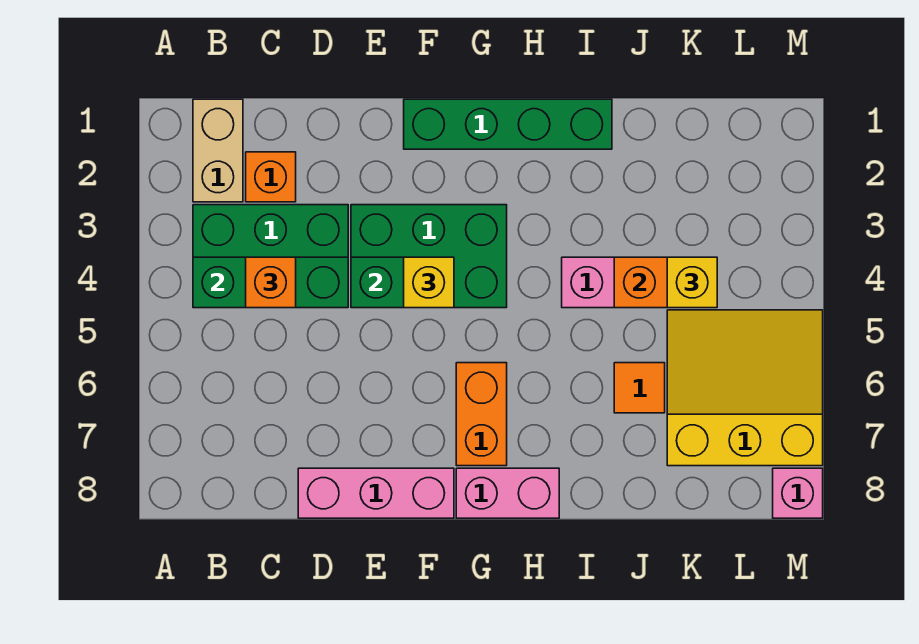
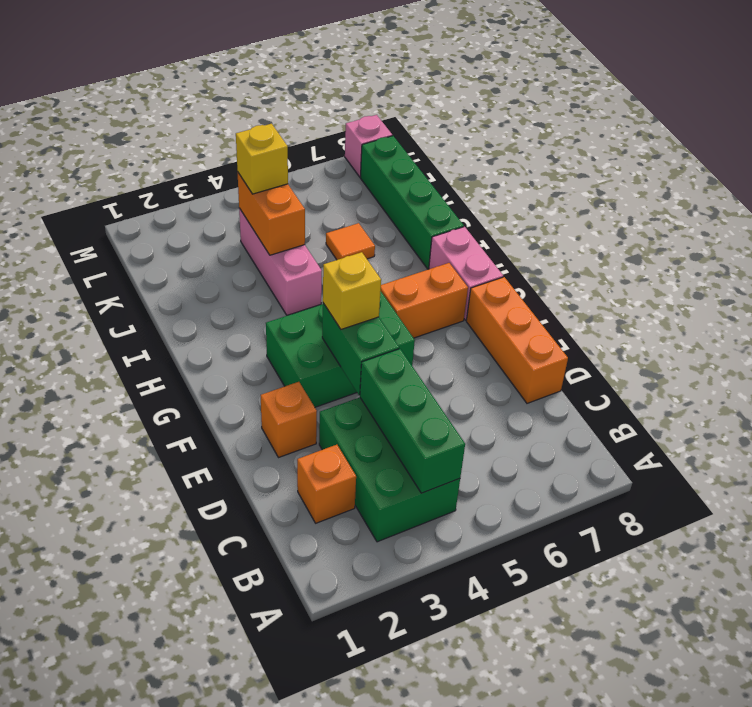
tan 1x2 brick [193,99,243,202] -> none
orange 1x1 brick [246,257,296,308] -> orange 1x1 brick moved to [261,382,317,458]
pink 1x3 brick [298,468,454,518] -> orange 1x3 brick [466,277,568,403]
green 2x3 brick [351,205,507,308] -> green 2x3 brick turned to [266,291,415,407]
green 1x4 brick [404,99,612,149] -> green 1x4 brick moved to [361,136,464,269]
yellow 3x3 slope [667,310,823,466] -> none

